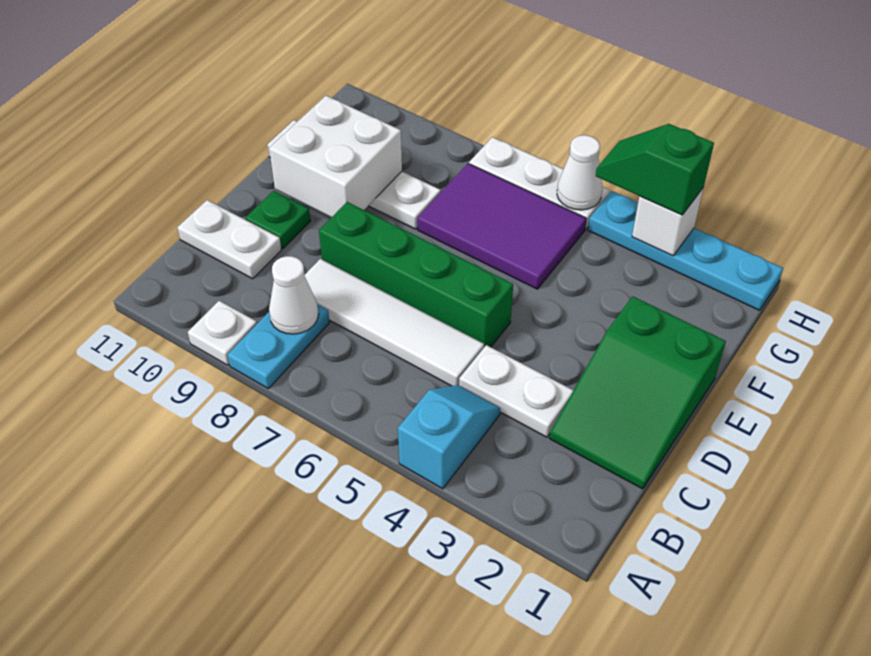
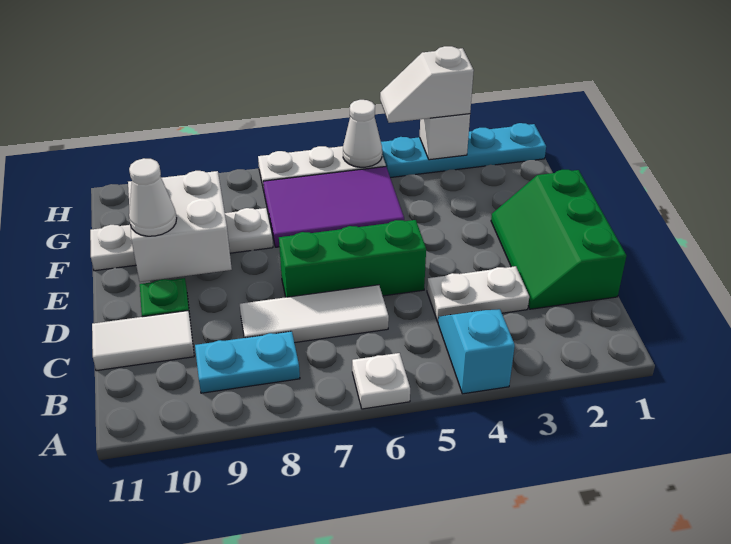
cyan 1x2 plate [227,305,330,389] -> cyan 1x2 plate turned to [195,331,300,393]
white 1x1 plate [188,301,257,365] -> white 1x1 plate moved to [352,353,410,409]
white 1x1 cone [269,256,319,334] -> white 1x1 cone moved to [129,158,177,236]
green 2x3 slope [549,296,726,489] -> green 2x3 slope turned to [491,170,626,309]
white 1x4 tile [305,259,484,386] -> white 1x3 tile [240,285,389,343]
white 1x2 plate [177,200,281,279] -> white 1x2 tile [92,311,194,371]
green 1x4 brick [319,202,513,347] -> green 1x3 brick [279,220,426,297]
green 1x2 slope [595,124,714,215] -> white 1x2 slope [380,46,474,123]

